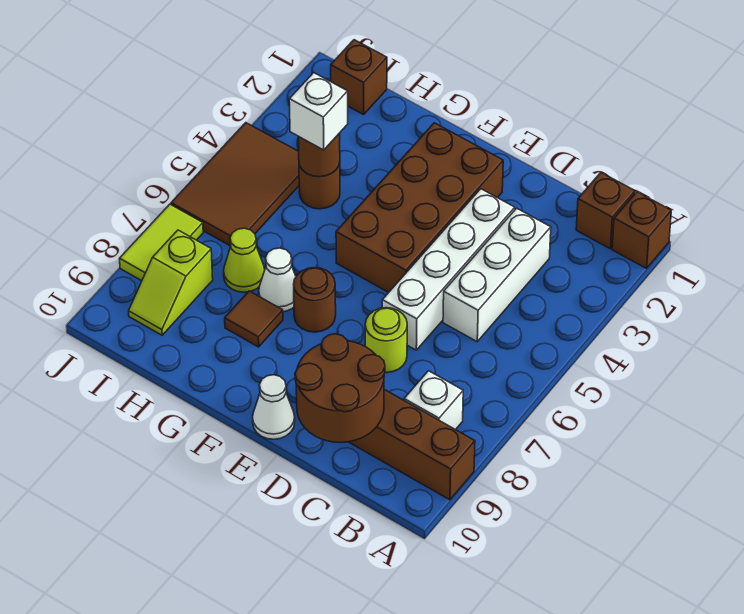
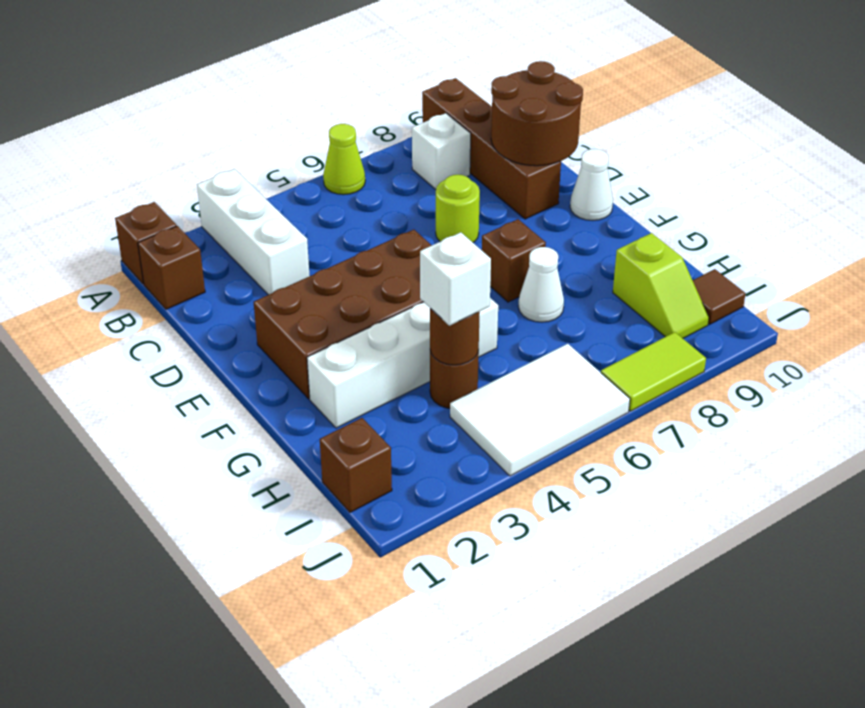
white 1x3 brick [443,208,551,341] -> white 1x3 brick turned to [197,169,309,295]
white 1x4 brick [382,189,515,350] -> white 1x4 brick moved to [307,298,498,428]
brown 1x1 round brick [294,268,336,332] -> brown 1x1 brick [482,219,546,302]
brown 1x1 tile [225,291,283,347] -> brown 1x1 tile moved to [693,269,745,324]
lime 1x1 cone [224,228,265,292] -> lime 1x1 cone moved to [323,124,365,195]
brown 2x3 tile [171,123,299,246] -> white 2x3 tile [450,344,630,476]
lime 1x2 slope [129,230,213,335] -> lime 1x2 slope turned to [613,233,709,338]

